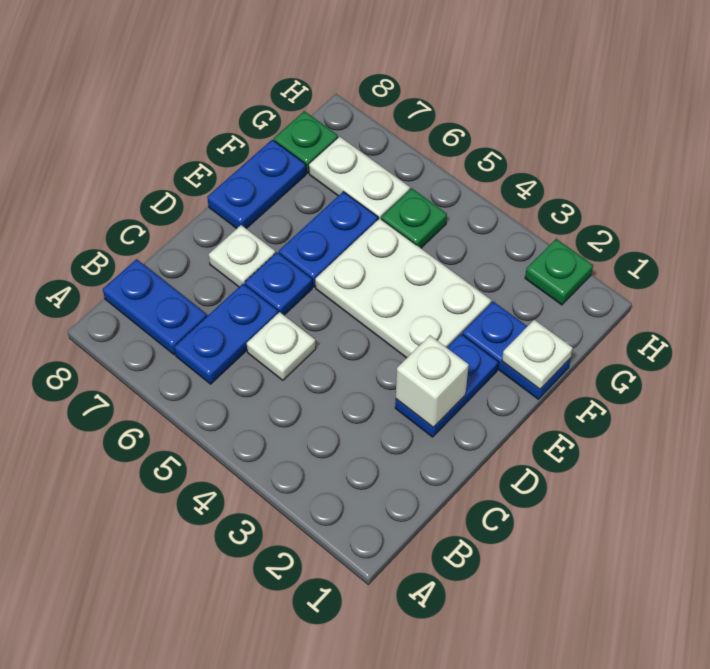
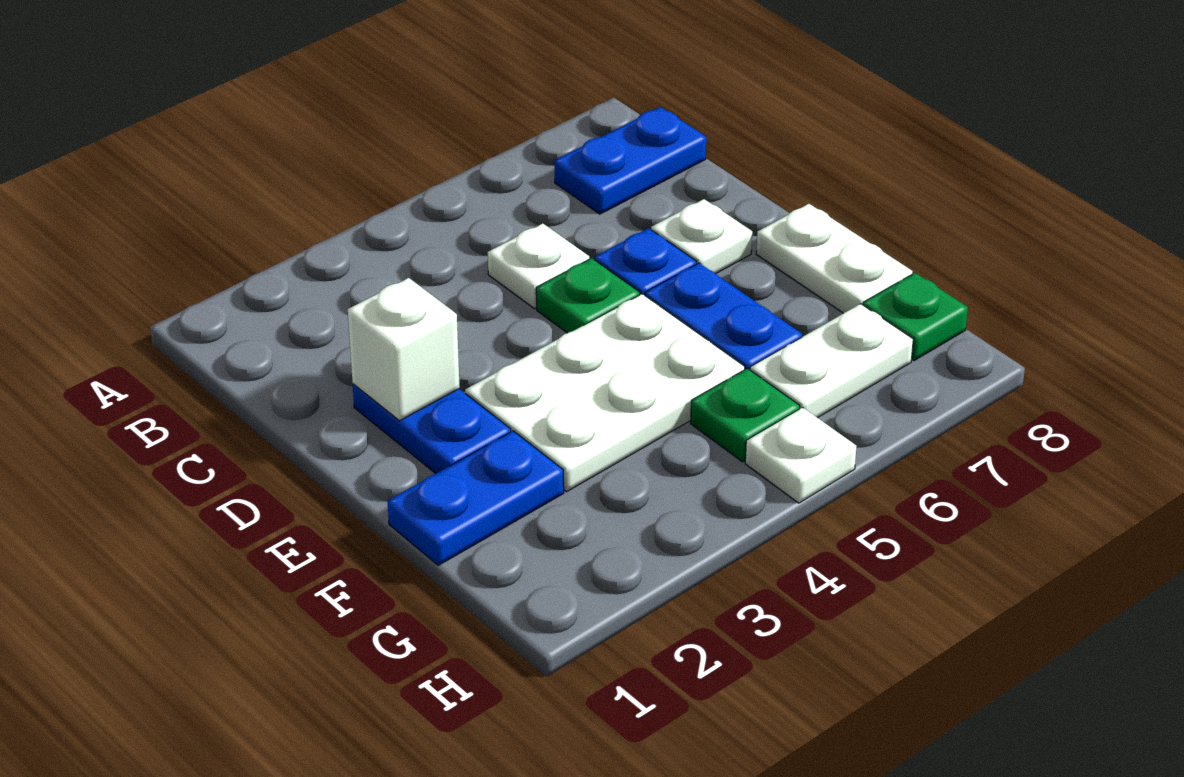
blue 1x2 plate [174,284,278,384] -> none
blue 1x2 plate [207,140,306,229] -> white 1x2 plate [756,204,913,313]
white 1x1 plate [502,320,573,389] -> white 1x1 plate moved to [745,407,856,503]
green 1x1 plate [525,239,593,305] -> green 1x1 plate moved to [536,258,640,333]

